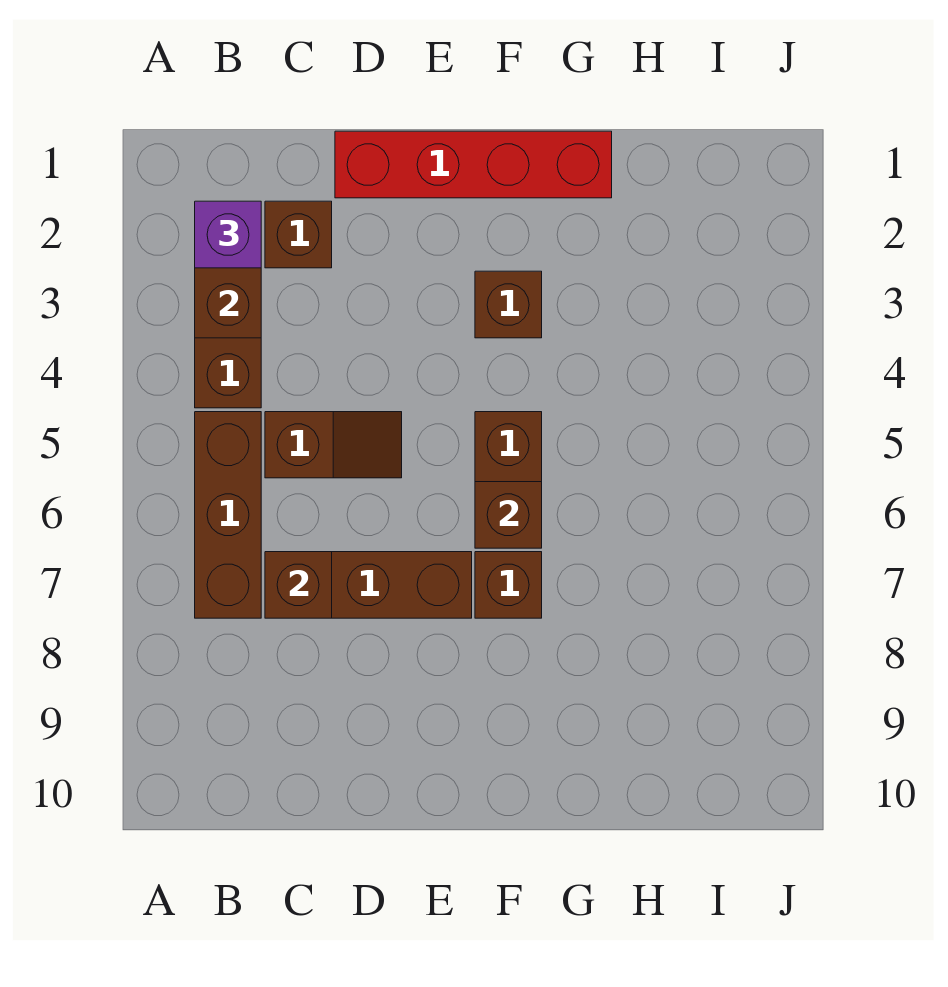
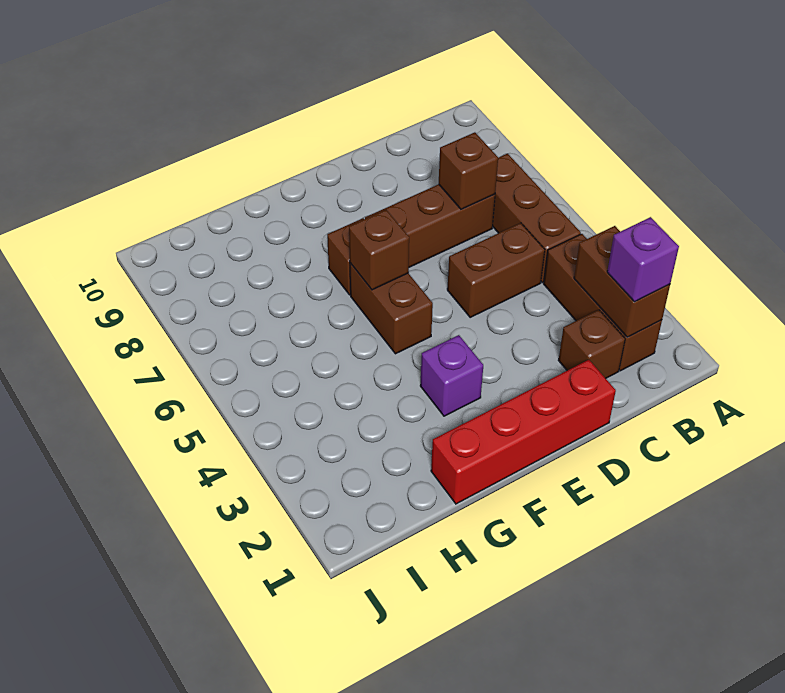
brown 1x2 slope [265,412,402,478] -> brown 1x2 brick [447,223,545,317]
brown 1x1 brick [475,271,542,338] -> purple 1x1 brick [420,335,483,416]

